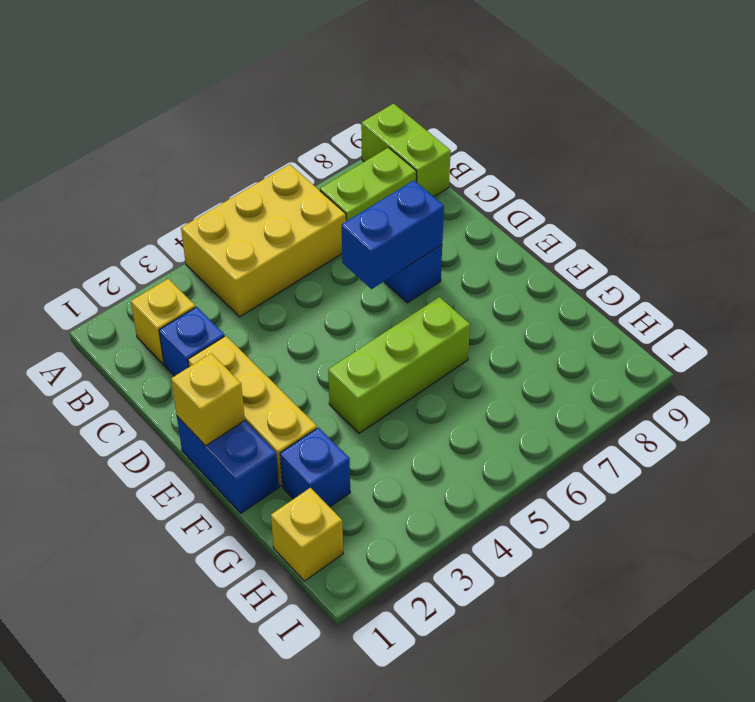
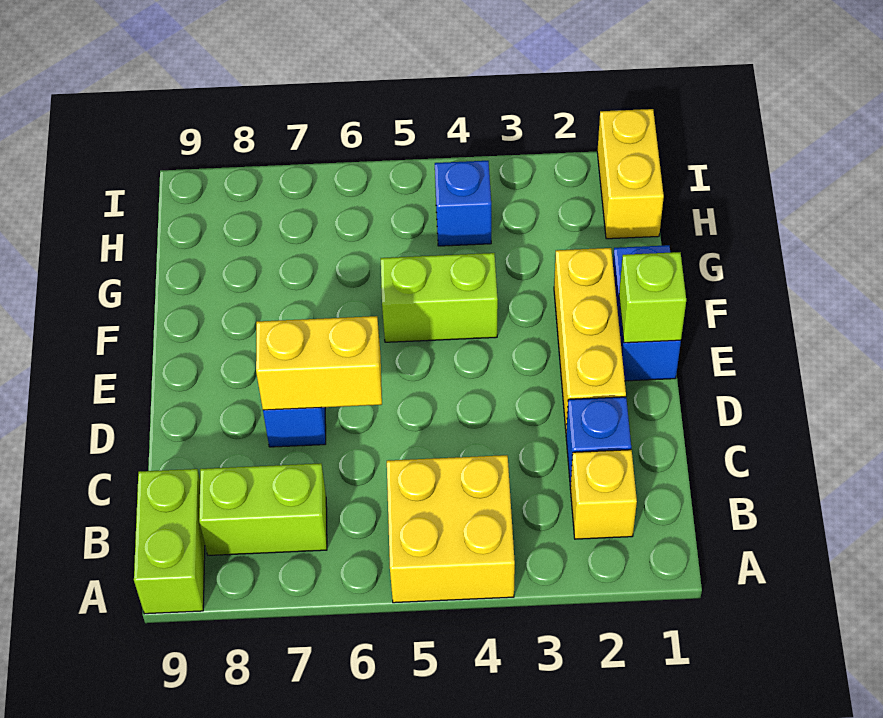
yellow 2x3 brick [181,164,346,317] -> yellow 2x2 brick [387,455,515,603]
blue 1x2 brick [342,180,444,289] -> yellow 1x2 brick [256,316,382,410]
yellow 1x1 brick [171,353,245,446] -> lime 1x1 brick [619,252,686,343]
lime 1x3 brick [328,297,470,433] -> lime 1x2 brick [381,253,498,342]
blue 1x1 brick [280,428,350,507] -> blue 1x1 brick moved to [435,161,491,246]
yellow 1x1 brick [271,488,343,581] -> yellow 1x2 brick [597,109,664,239]

